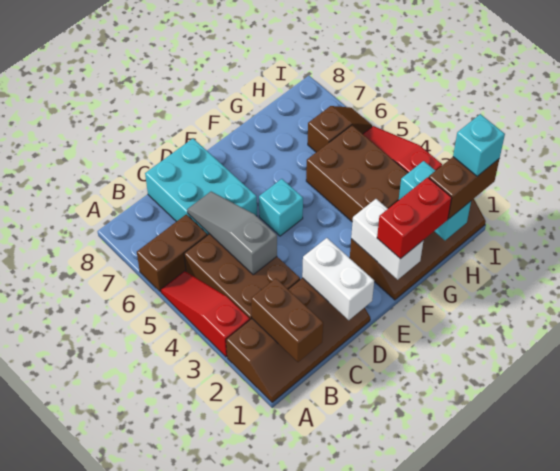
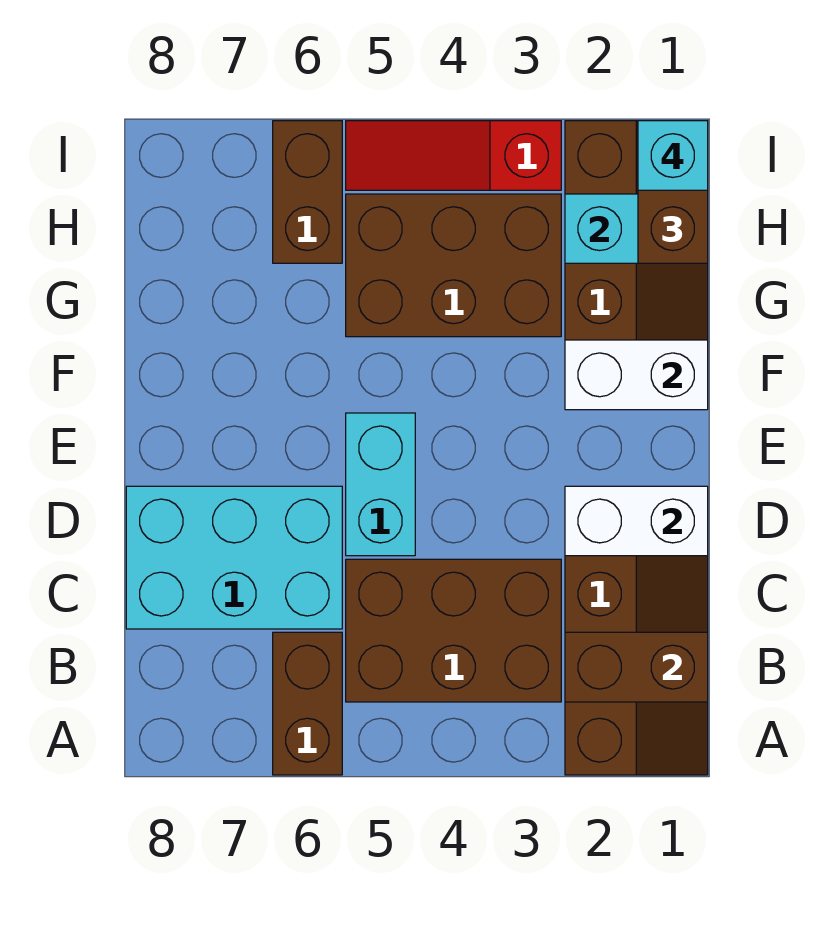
red 1x3 slope [161,271,250,357] -> none
grey 1x3 slope [187,192,277,275] -> none
cyan 1x1 brick [259,179,303,236] -> cyan 1x2 brick [346,413,415,556]
red 1x2 brick [377,177,452,259] -> none
brown 1x2 slope [308,106,372,152] -> brown 1x2 brick [273,121,342,263]

